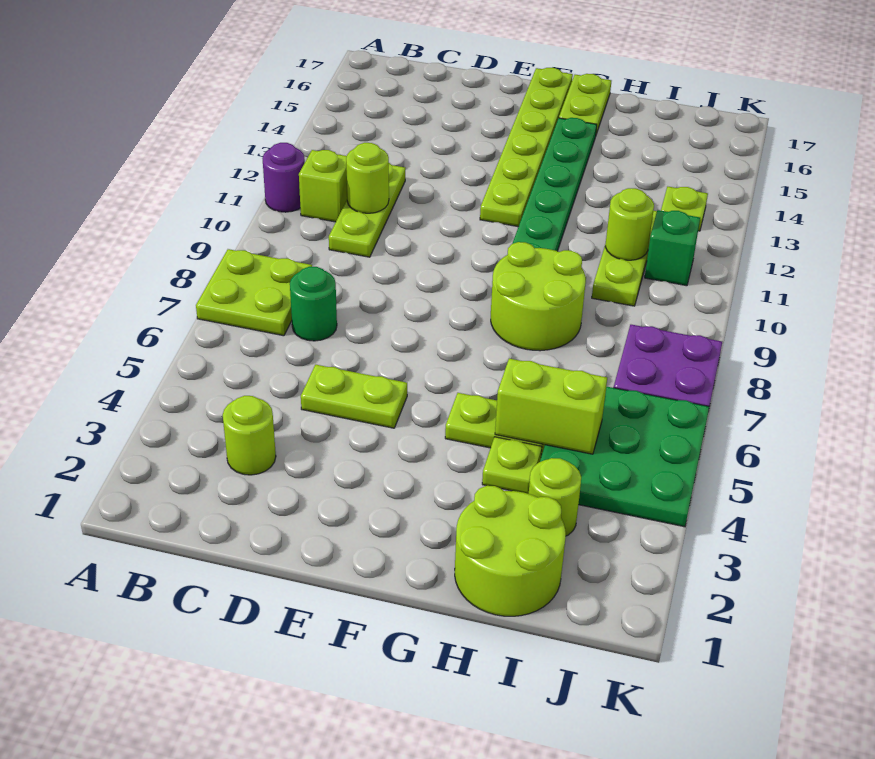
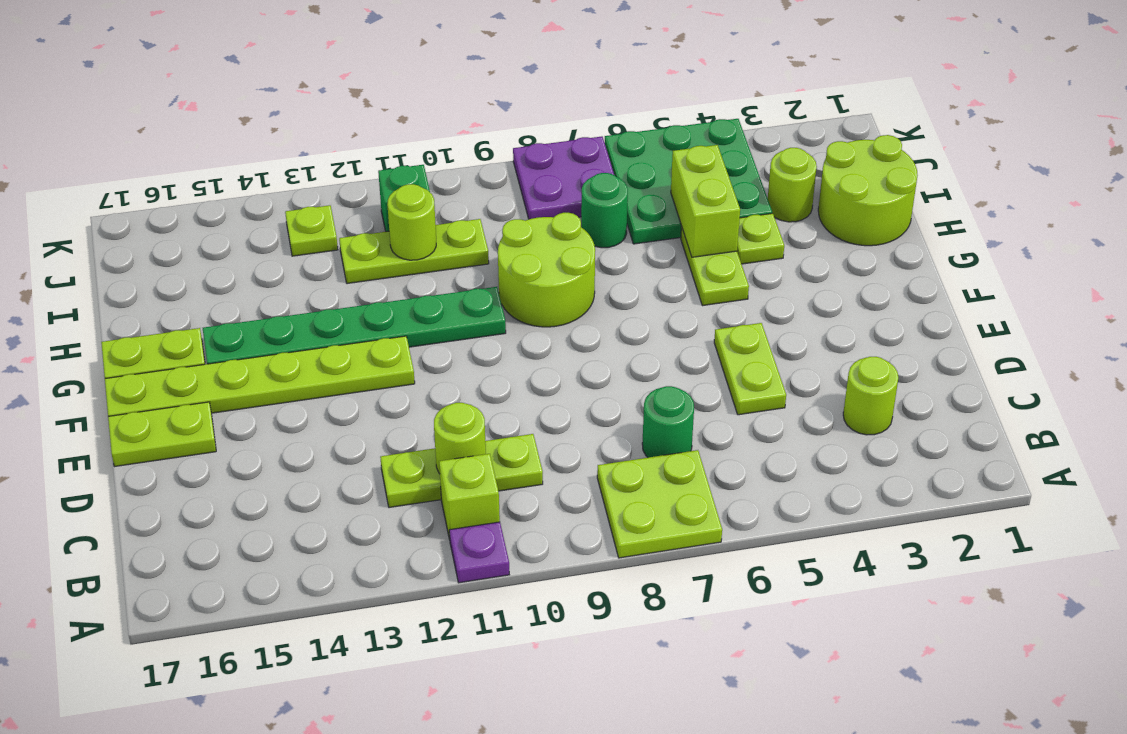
purple 1x1 round brick [262,143,305,212] -> purple 1x1 plate [449,522,509,583]
none -> lime 1x2 plate [108,402,216,467]
none -> green 1x1 round brick [581,173,628,248]

